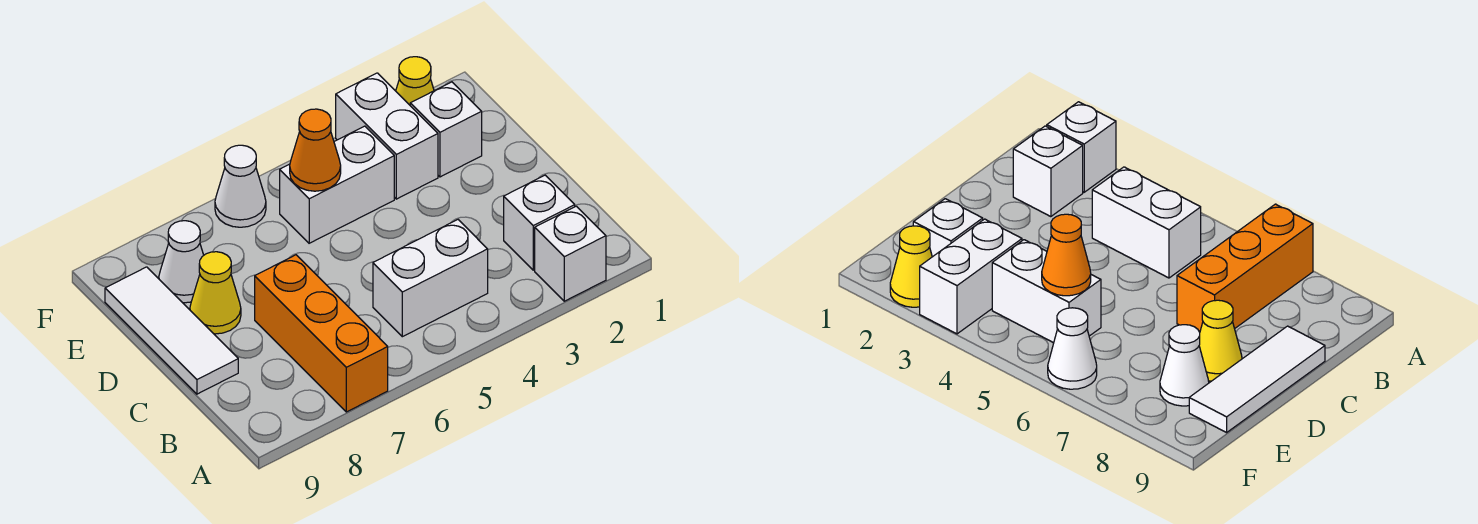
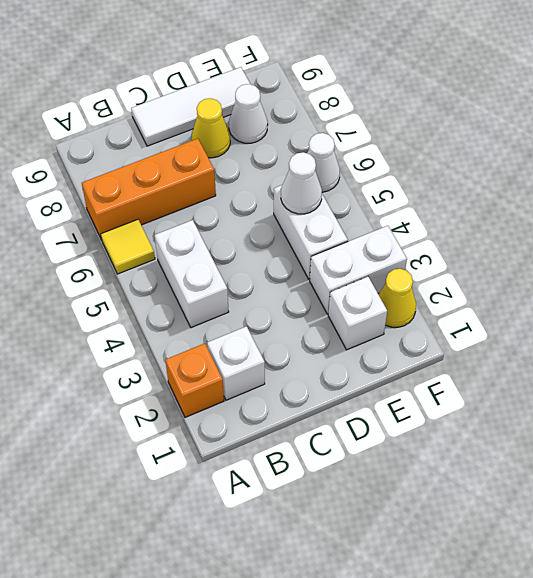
white 1x1 brick [535,206,606,301] -> orange 1x1 brick [165,343,224,417]
none -> yellow 1x1 tile [101,220,155,274]
orange 1x1 cone [290,109,341,191] -> white 1x1 cone [281,152,322,214]

